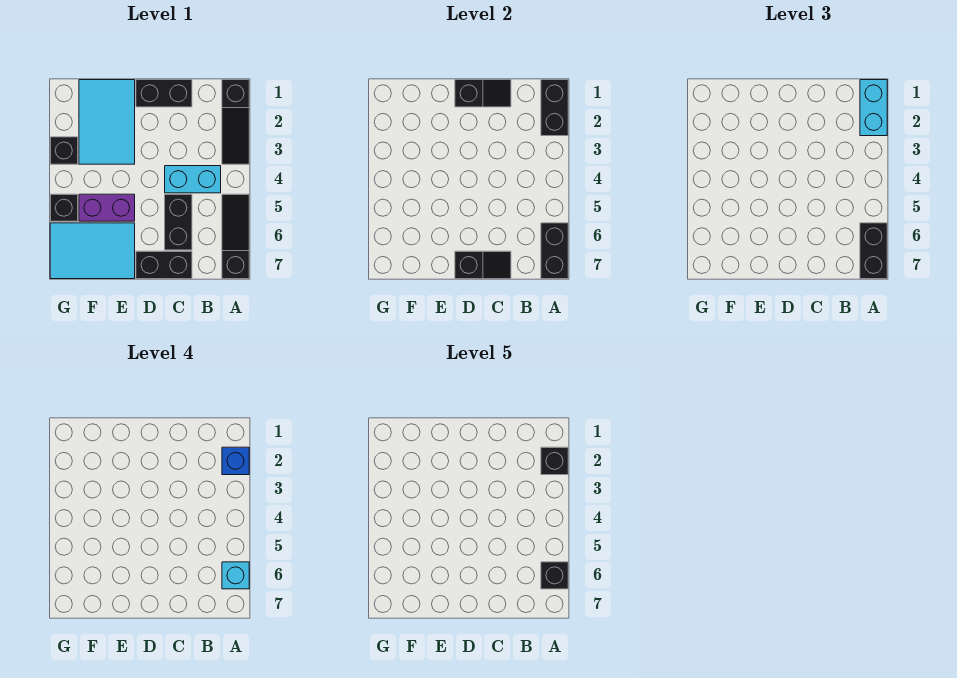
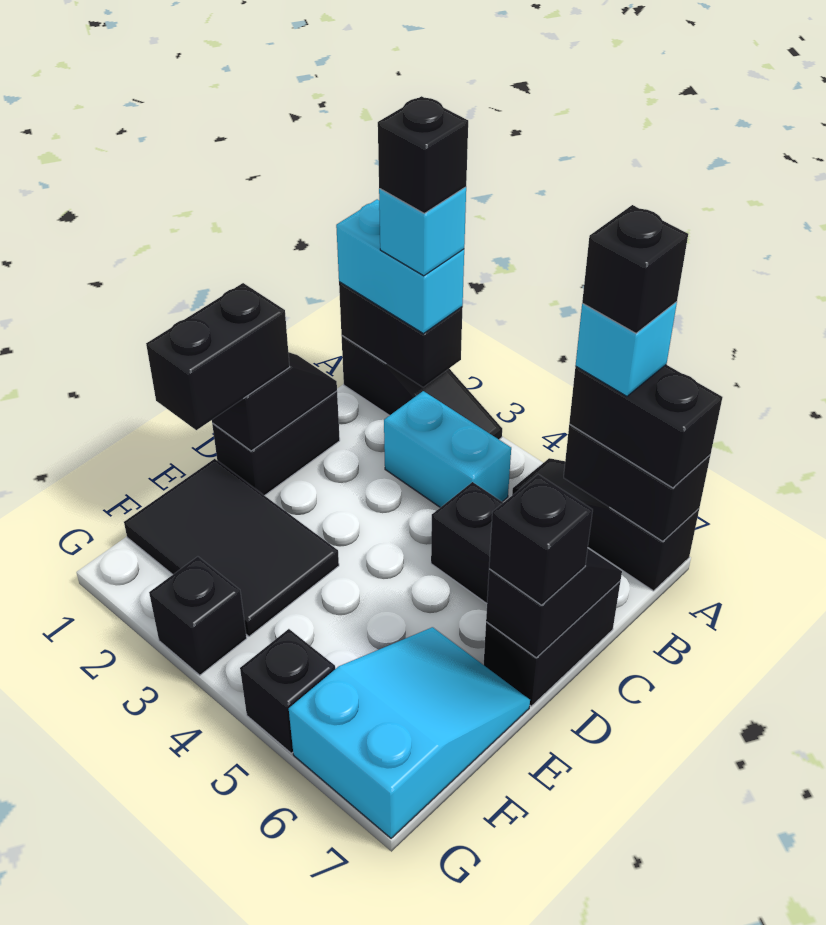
blue 1x1 brick [222,447,249,475] -> cyan 1x1 brick [379,187,466,276]
cyan 1x2 brick [165,166,221,193] -> cyan 1x2 brick turned to [384,391,511,507]
none -> black 1x2 brick [146,283,290,430]
none -> black 1x1 brick [489,474,593,605]
cyan 2x3 tile [79,80,135,164] -> black 2x3 tile [124,459,339,636]
purple 1x2 brick [79,194,135,221] -> none
cyan 2x3 tile [50,223,135,279] -> cyan 2x3 slope [289,627,530,838]

